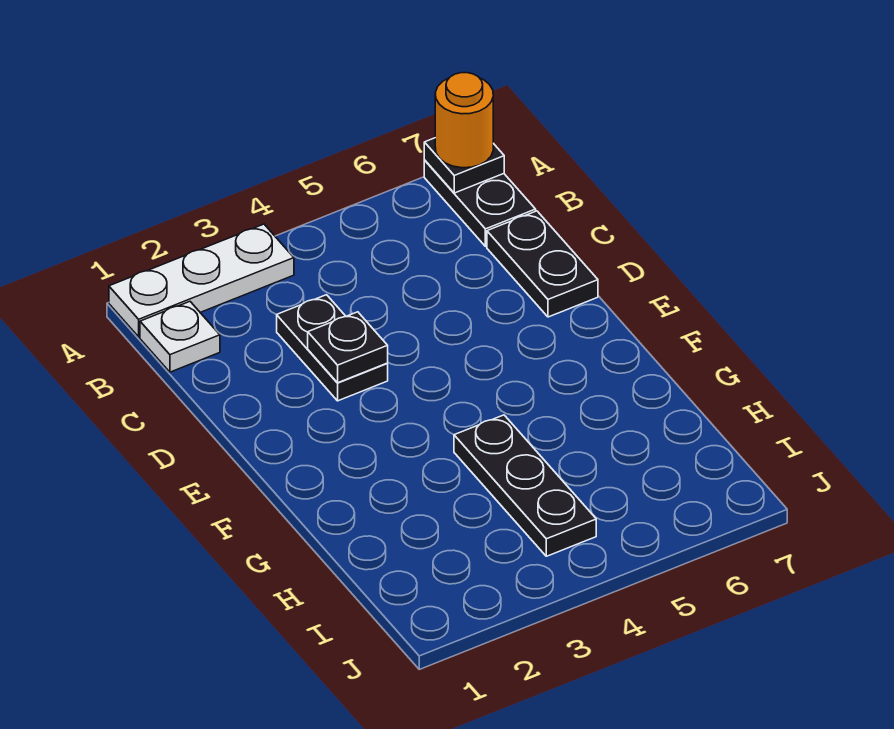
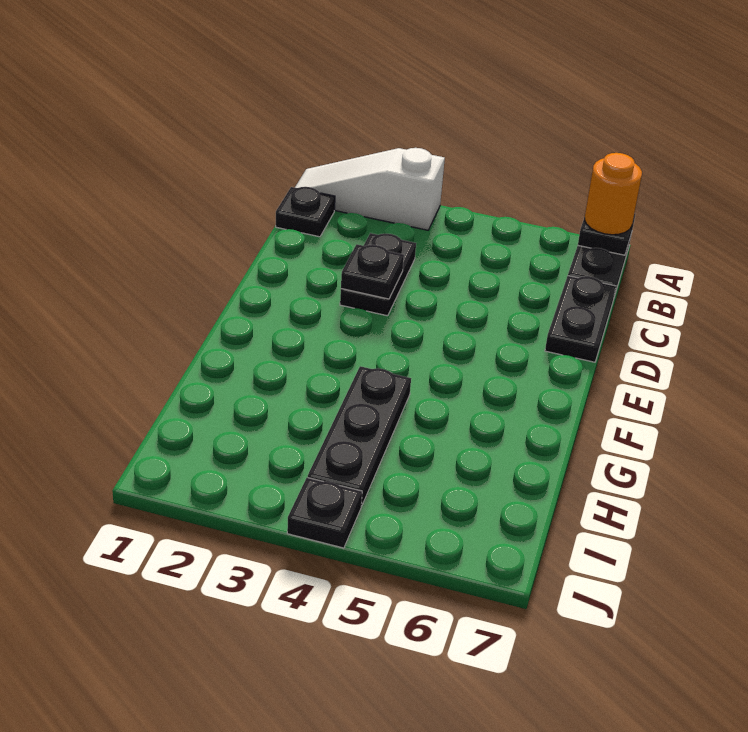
white 1x3 plate [109,224,294,337] -> white 1x3 slope [295,148,445,230]
white 1x1 plate [140,302,220,372] -> black 1x1 plate [276,187,335,237]
none -> black 1x1 plate [287,477,362,548]

